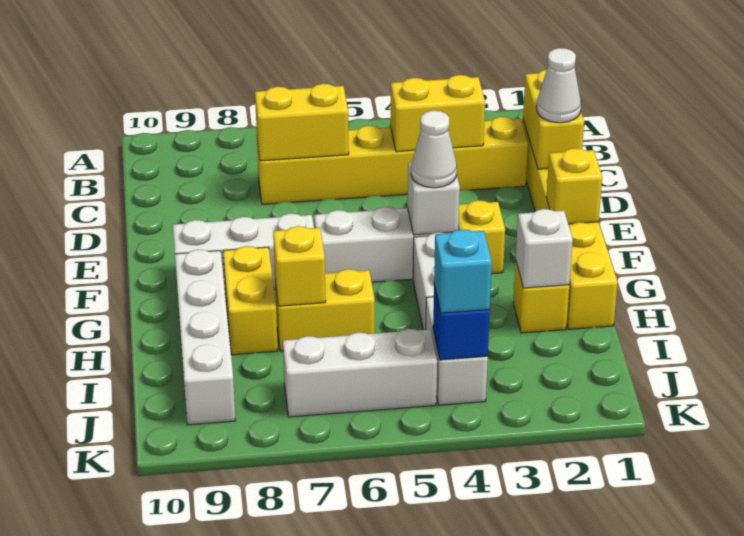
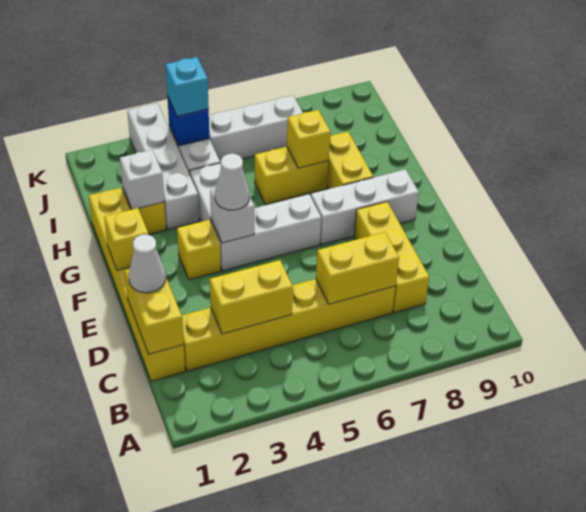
none -> yellow 1x3 brick [354,202,429,313]
white 1x4 brick [175,249,236,425] -> white 1x4 brick moved to [127,103,199,229]

